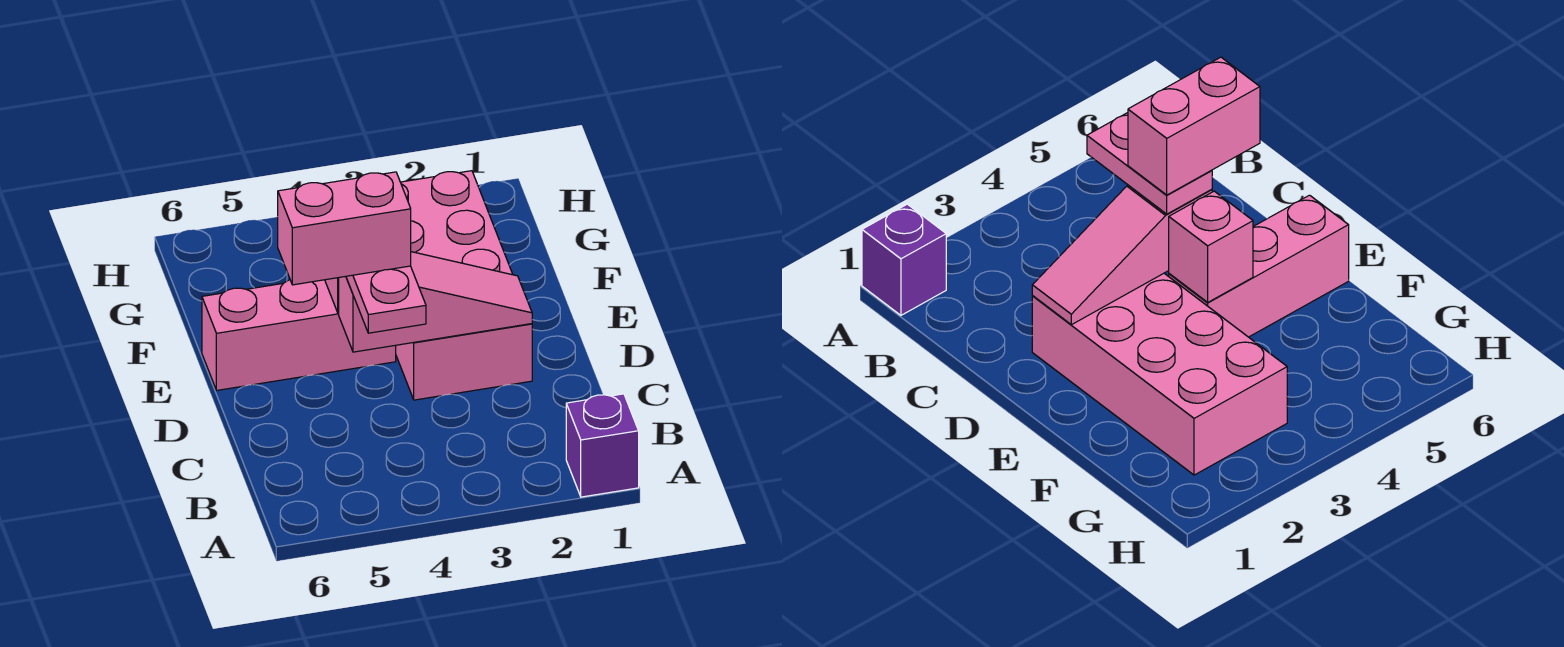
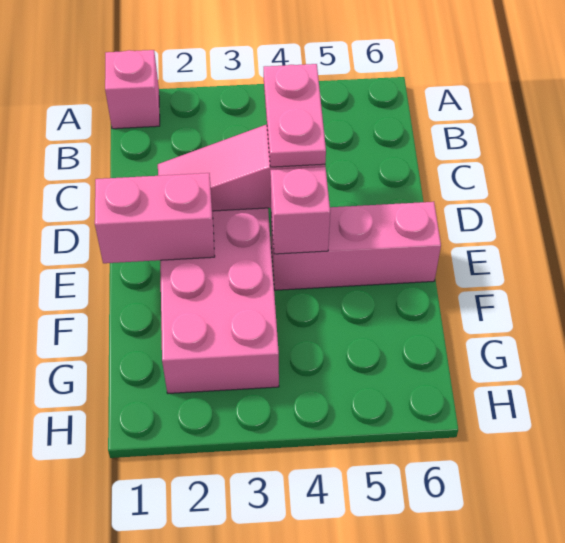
purple 1x1 brick [566,394,639,497] -> pink 1x1 brick [105,50,160,129]
pink 1x2 brick [278,172,411,285] -> pink 1x2 brick moved to [95,173,215,263]

